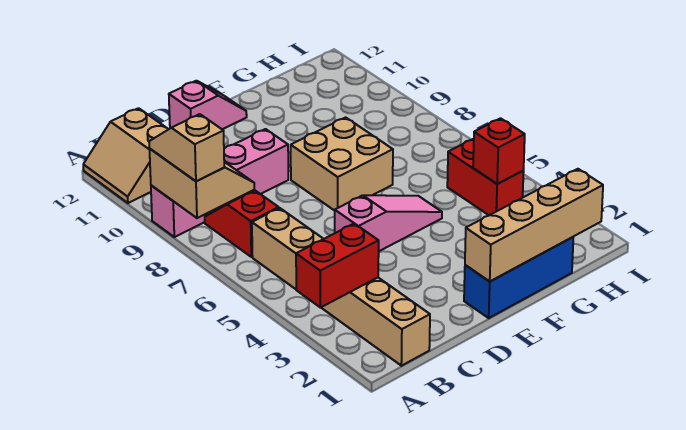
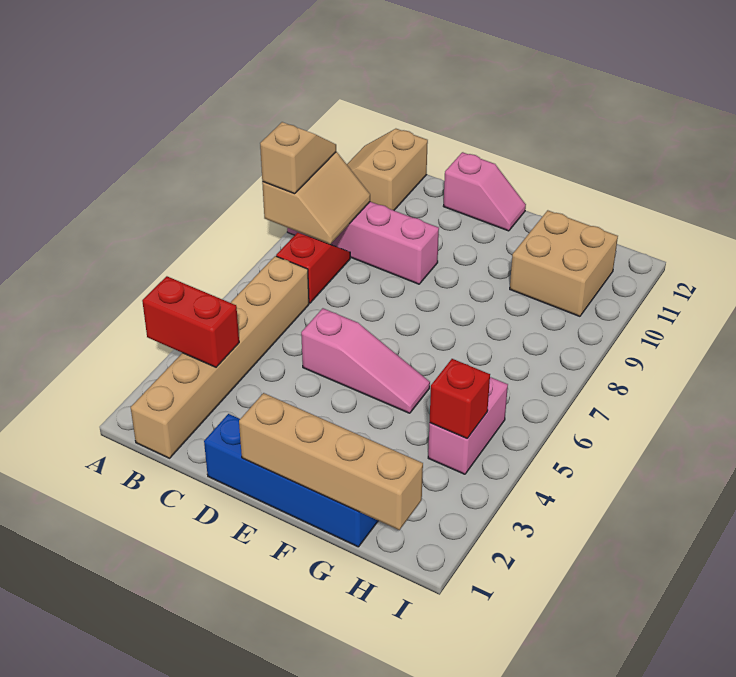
blue 1x3 brick [464,237,573,318] -> blue 1x4 brick [204,414,378,547]
tan 2x2 brick [291,117,393,211] -> tan 2x2 brick moved to [510,210,618,316]
red 1x2 brick [447,139,524,215] -> pink 1x2 brick [428,377,508,474]

